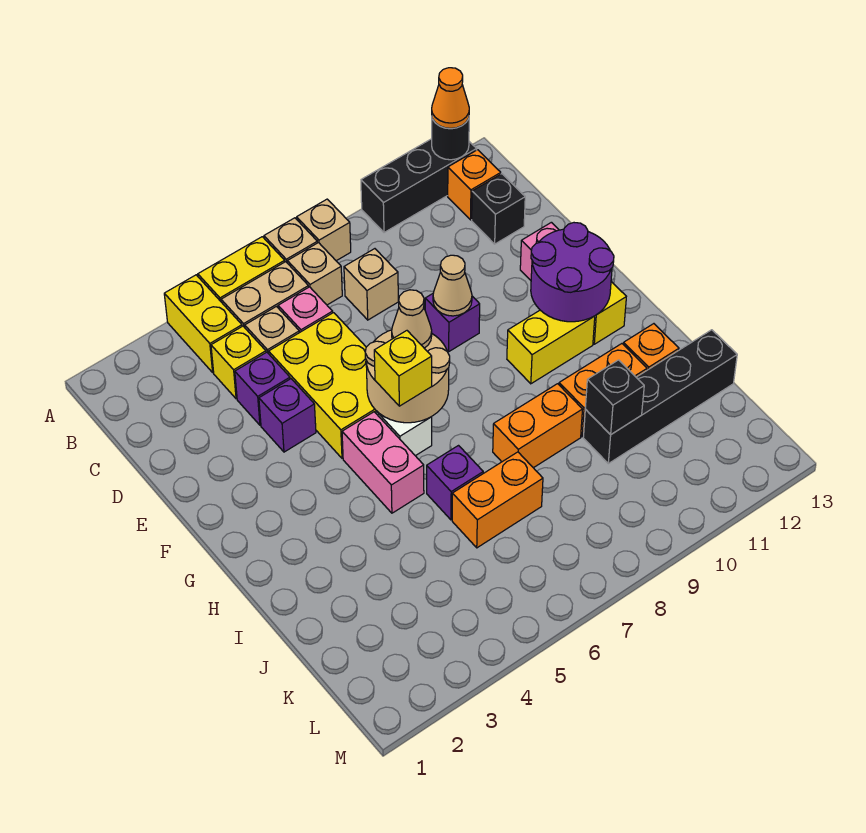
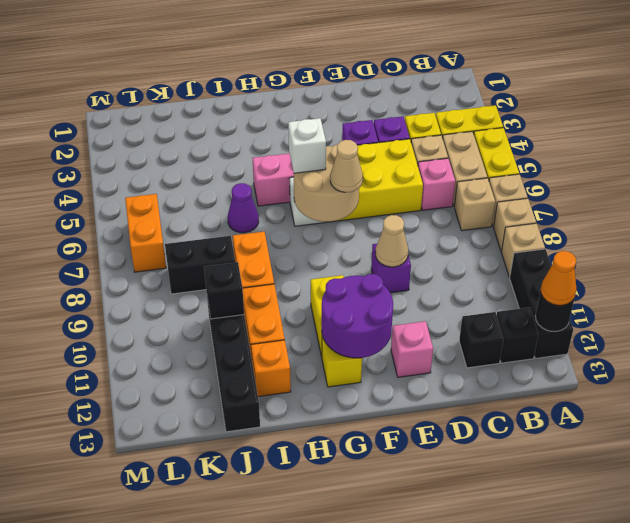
orange 1x1 brick [448,150,501,220] -> black 1x1 brick [497,307,539,363]
tan 1x1 brick [344,249,398,320] -> tan 1x1 brick moved to [501,223,545,277]
yellow 1x1 brick [374,331,432,406] -> white 1x1 brick [288,118,326,173]
purple 1x1 brick [427,446,483,520] -> purple 1x1 cone [228,183,259,233]
orange 1x2 brick [452,452,543,548] -> orange 1x2 brick moved to [125,194,166,272]
none -> black 1x2 brick [165,236,235,294]

